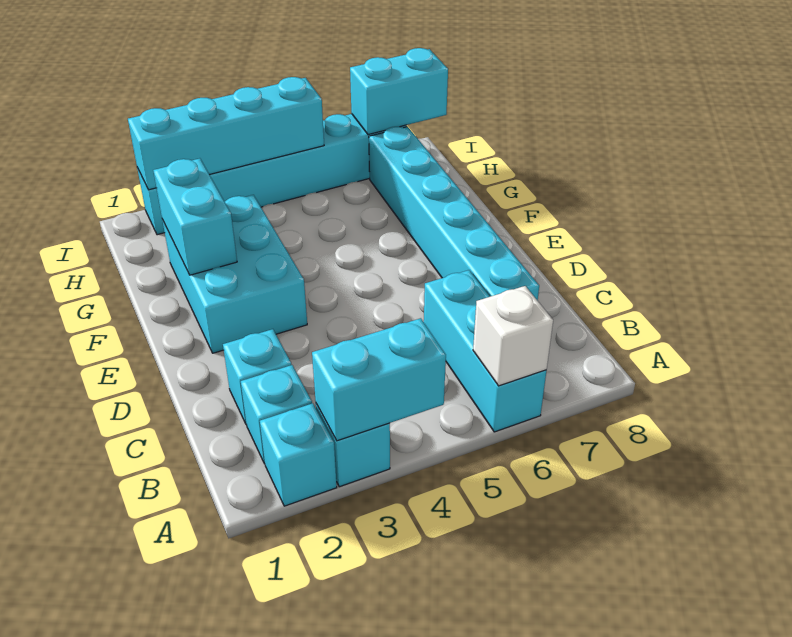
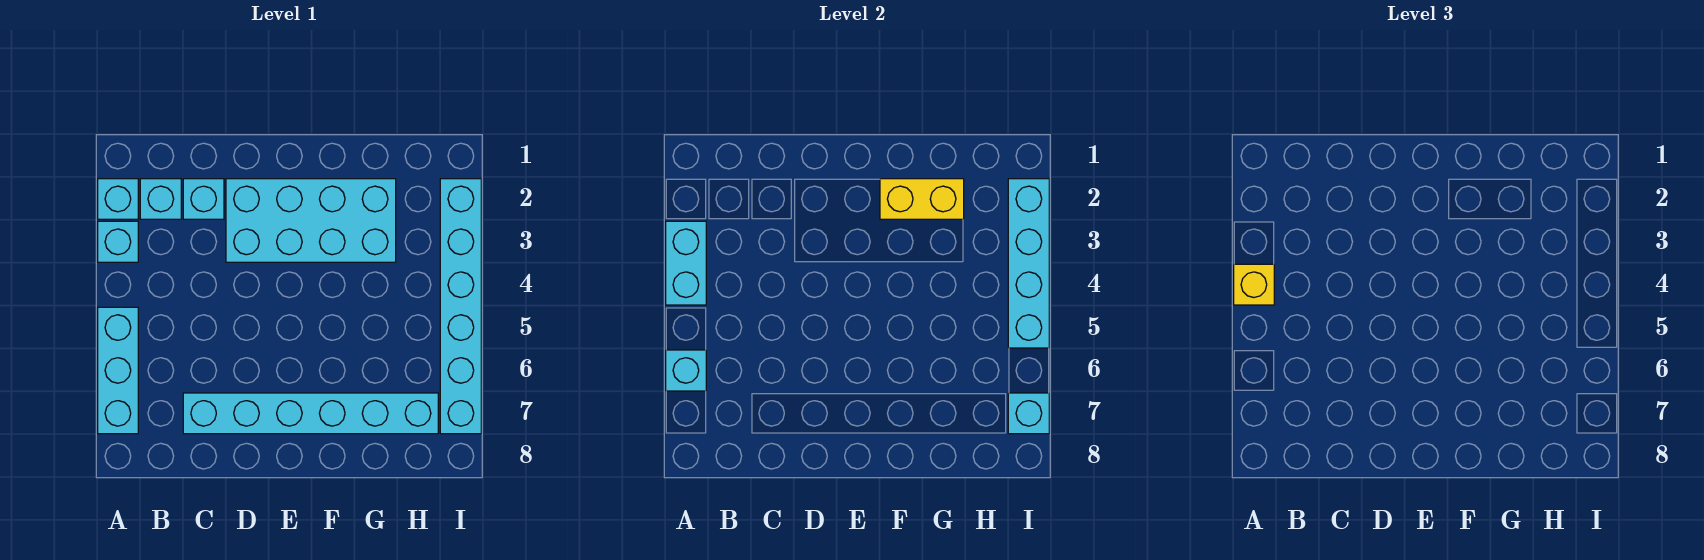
none -> yellow 1x1 brick [1234,264,1274,305]
cyan 1x3 brick [424,270,547,432] -> cyan 1x3 brick turned to [98,307,138,434]
white 1x1 brick [473,286,553,386] -> cyan 1x1 brick [666,350,706,391]
cyan 2x3 brick [162,195,307,353] -> cyan 2x4 brick [226,179,396,262]
cyan 1x2 brick [153,158,237,275] -> yellow 1x2 brick [880,179,964,219]
cyan 1x2 brick [350,48,448,135] -> cyan 1x1 brick [1008,393,1049,434]

